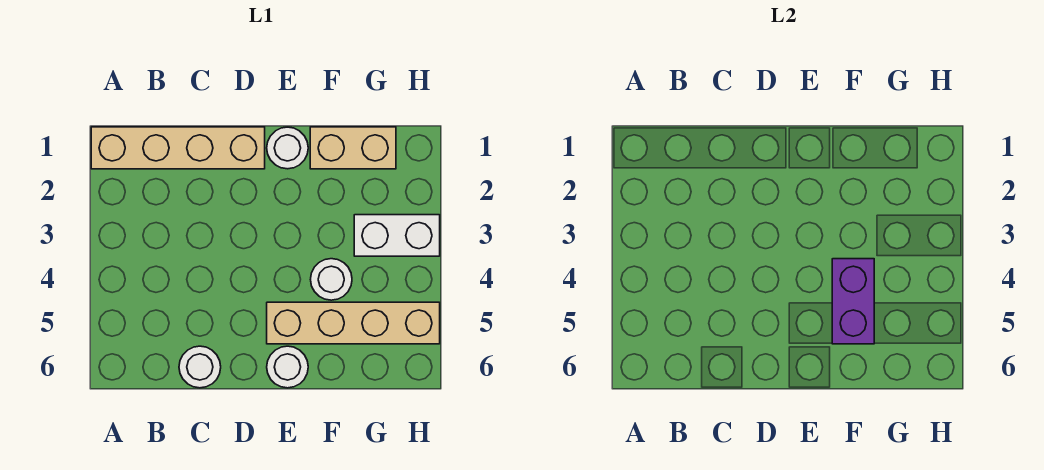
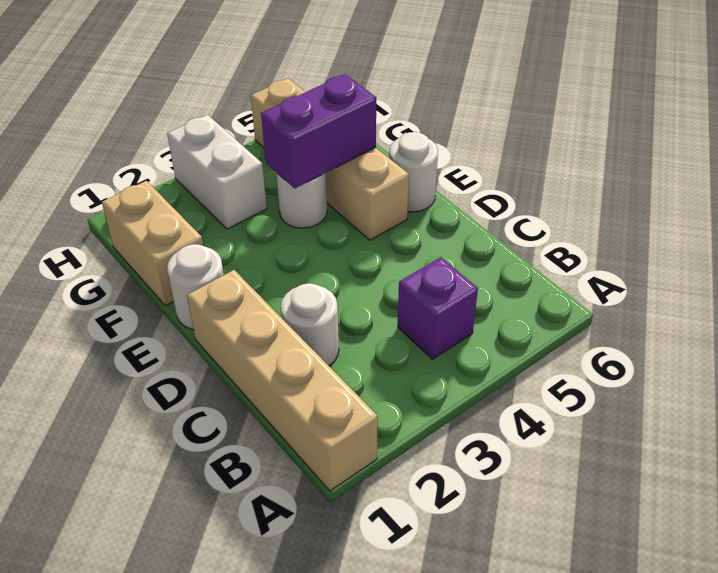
none -> purple 1x1 brick [398,257,478,359]
white 1x1 round brick [179,346,221,388] -> white 1x1 round brick moved to [281,283,339,366]

